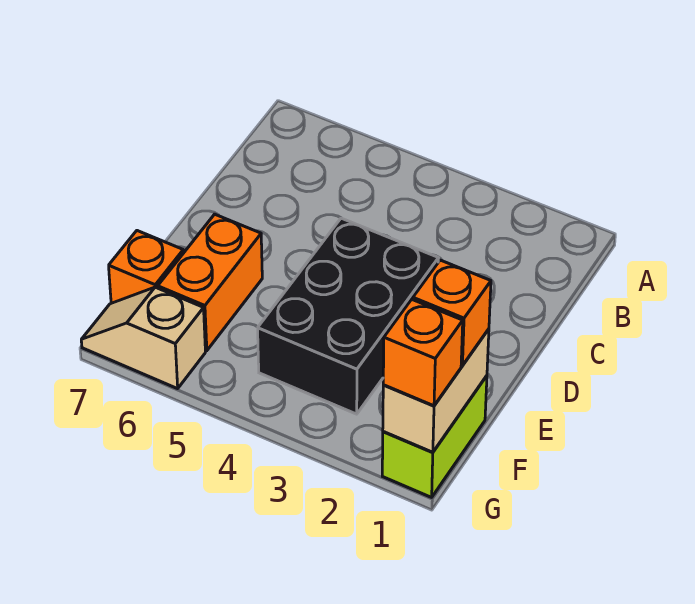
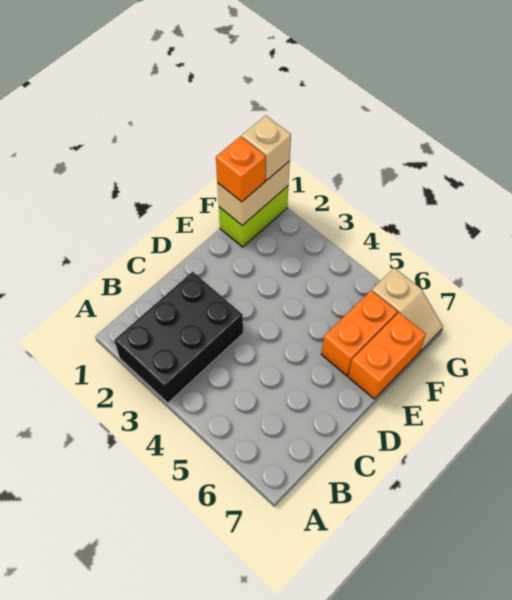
black 2x3 brick [258,218,438,414] -> black 2x3 brick moved to [114,272,243,403]
orange 1x1 brick [109,231,183,303] -> orange 1x2 brick [348,313,426,399]
orange 1x1 brick [383,299,463,406] -> tan 1x1 brick [242,116,291,180]

